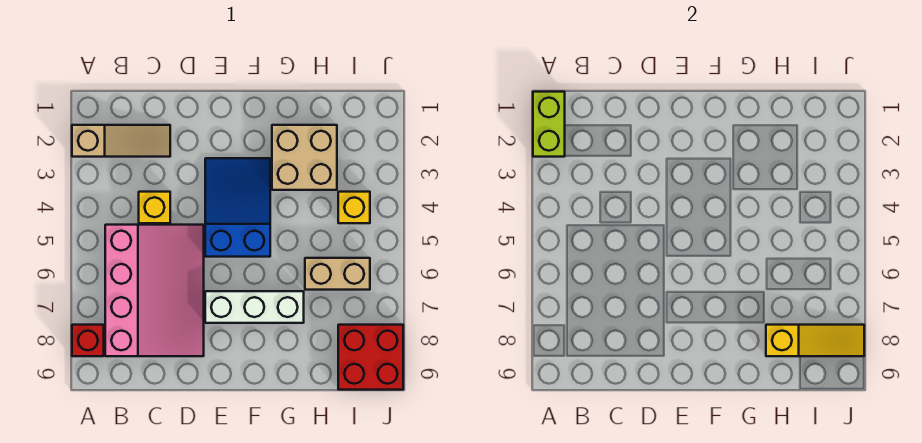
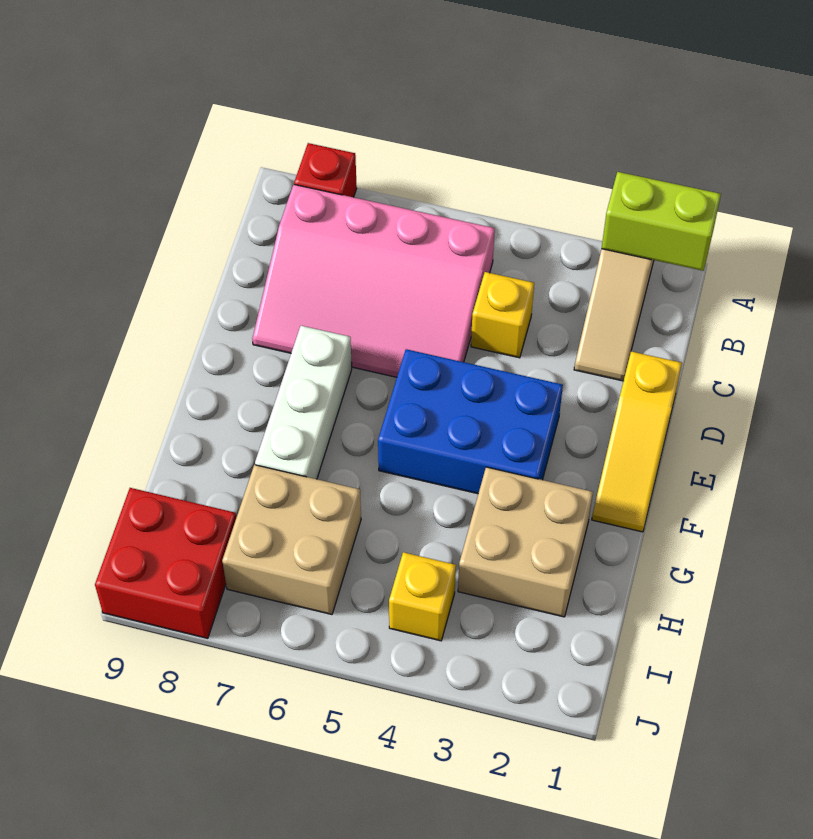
blue 2x3 slope [205,158,270,257] -> blue 2x3 brick [378,349,563,494]
tan 1x2 brick [305,258,370,290] -> tan 2x2 brick [222,465,361,615]
yellow 1x3 slope [766,325,864,356] -> yellow 1x3 slope moved to [592,351,682,532]

